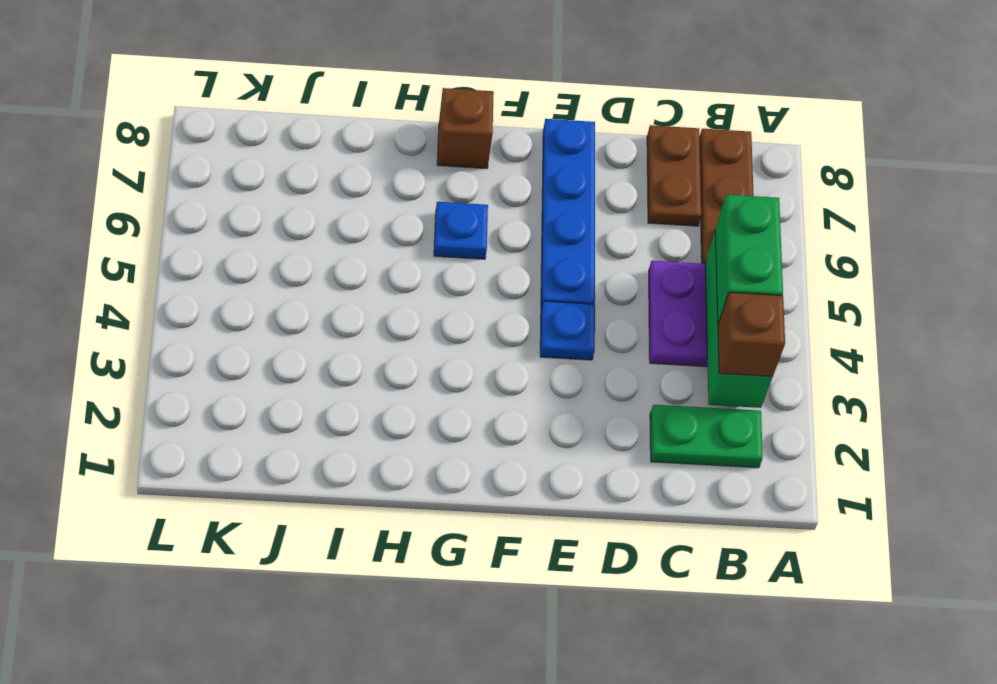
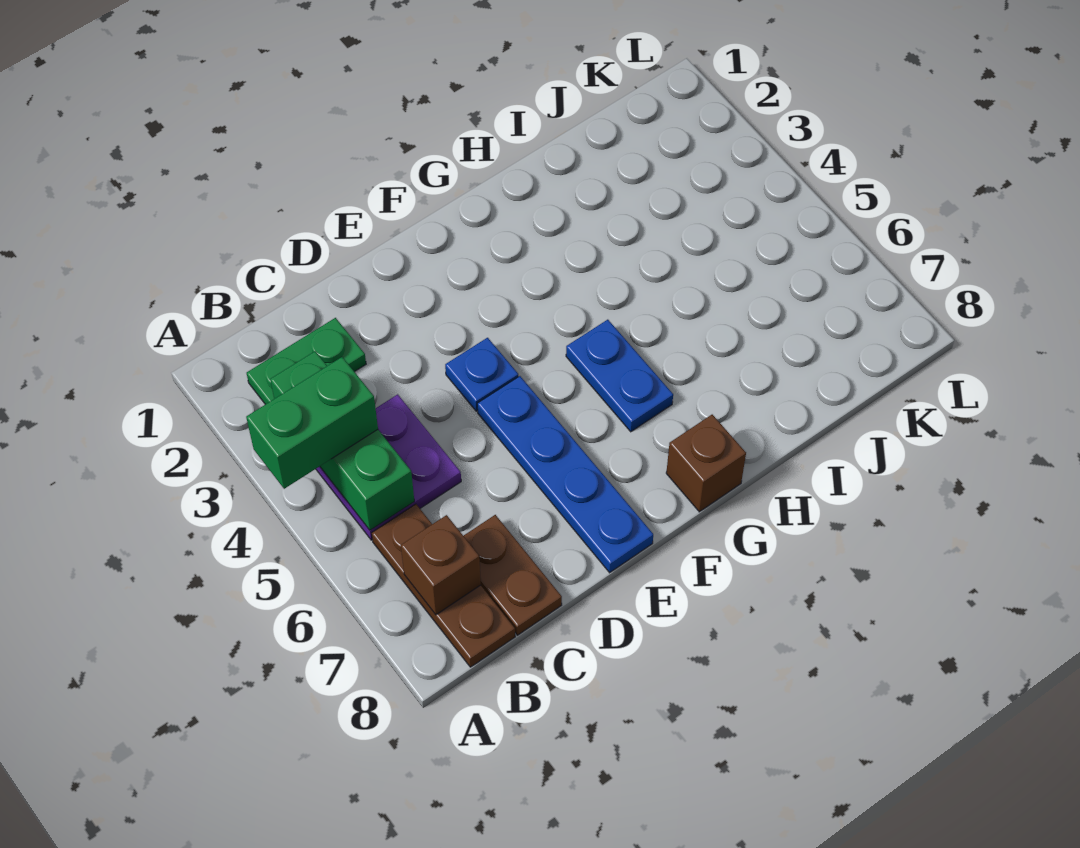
brown 1x1 brick [718,292,785,377] -> brown 1x1 brick moved to [401,515,481,615]
green 1x2 brick [715,194,783,324] -> green 1x2 brick turned to [246,357,378,489]
blue 1x1 plate [434,202,488,259] -> blue 1x2 plate [566,320,673,432]

